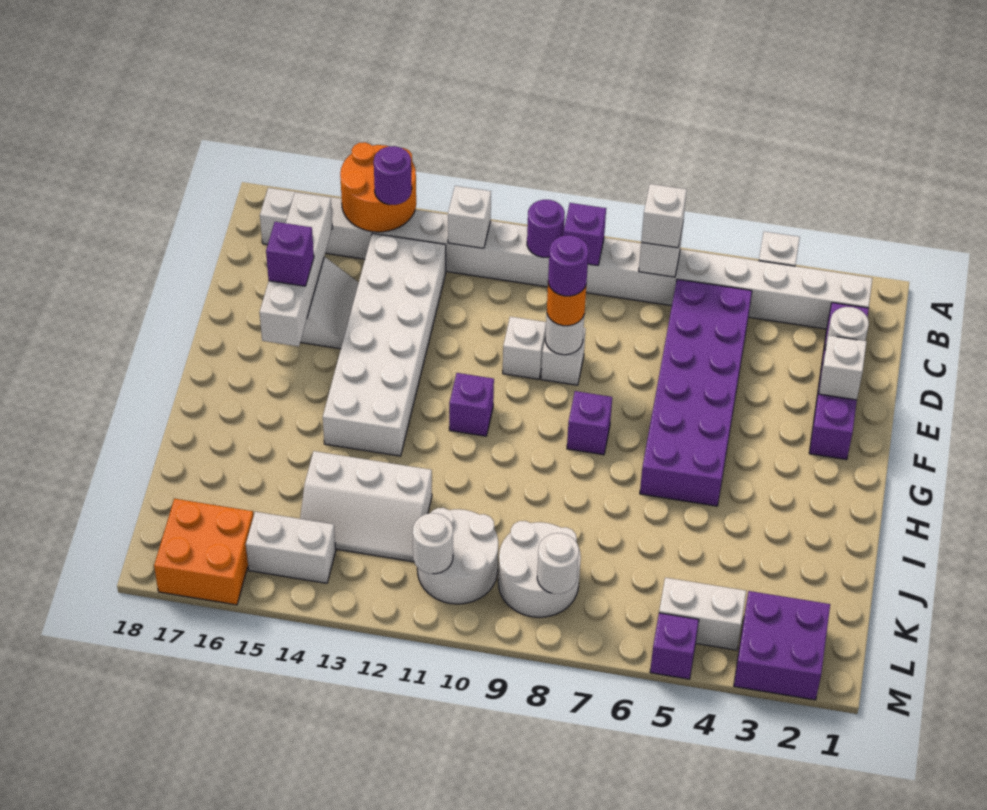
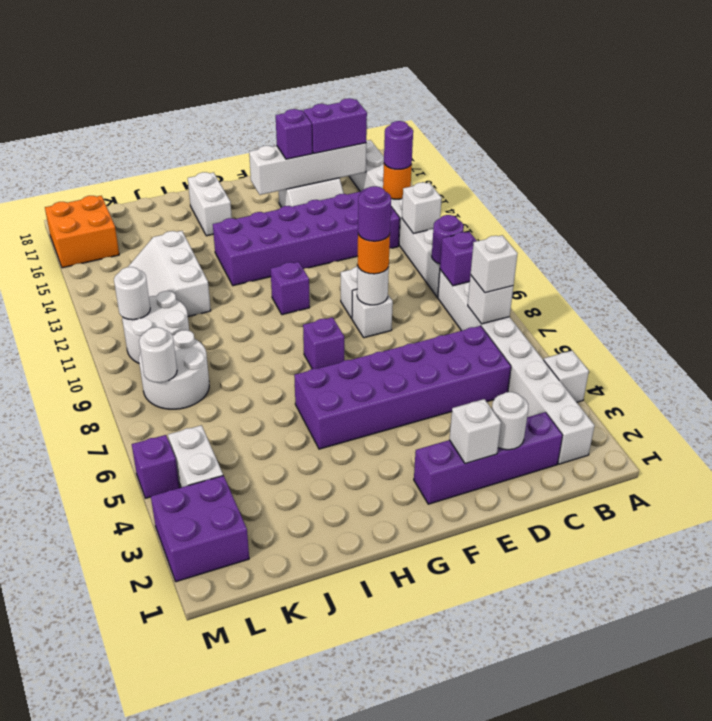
orange 2x2 round brick [340,142,416,232] -> orange 1x1 round brick [383,164,412,199]
white 2x6 brick [323,233,446,456] -> purple 2x6 brick [213,188,400,286]
none -> purple 1x2 brick [303,98,367,154]
white 1x2 brick [246,512,336,583] -> white 1x2 brick moved to [188,172,232,236]

